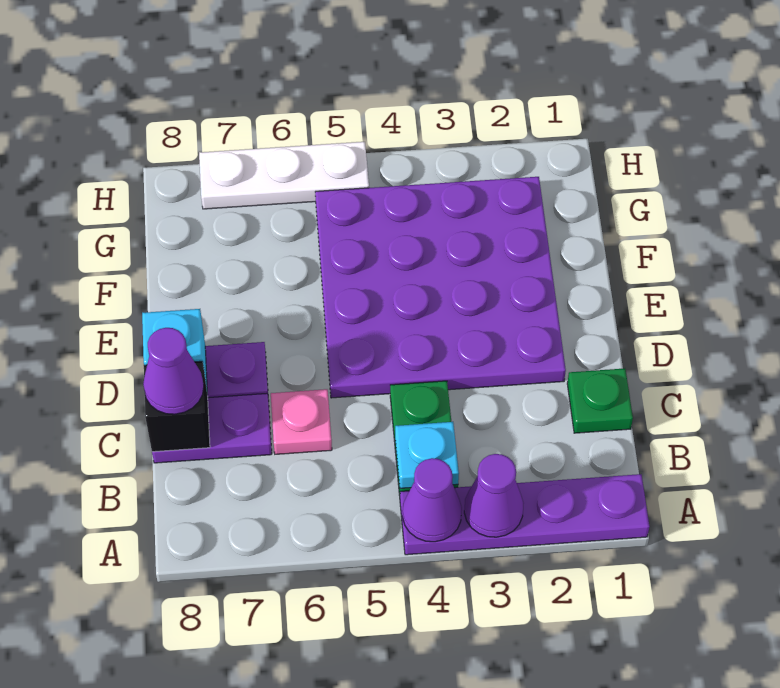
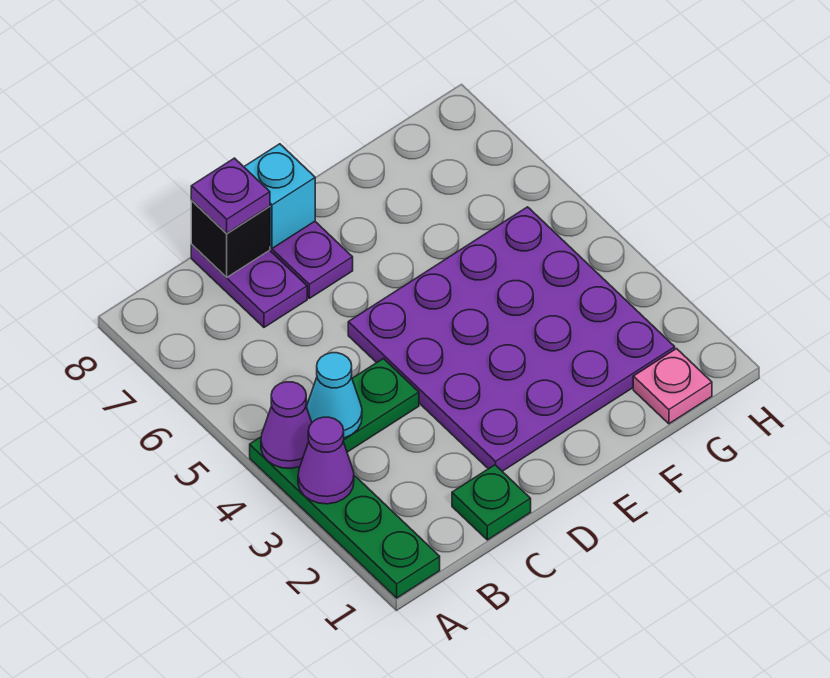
purple 1x4 plate [400,474,650,555] -> green 1x4 plate [250,437,440,598]
cyan 1x1 plate [395,422,459,489] -> cyan 1x1 cone [307,353,362,438]
pink 1x1 plate [271,389,332,454] -> pink 1x1 plate moved to [633,349,712,424]
purple 1x1 cone [143,328,204,414] -> purple 1x1 plate [191,158,270,233]
white 1x3 plate [199,142,369,209] -> none

